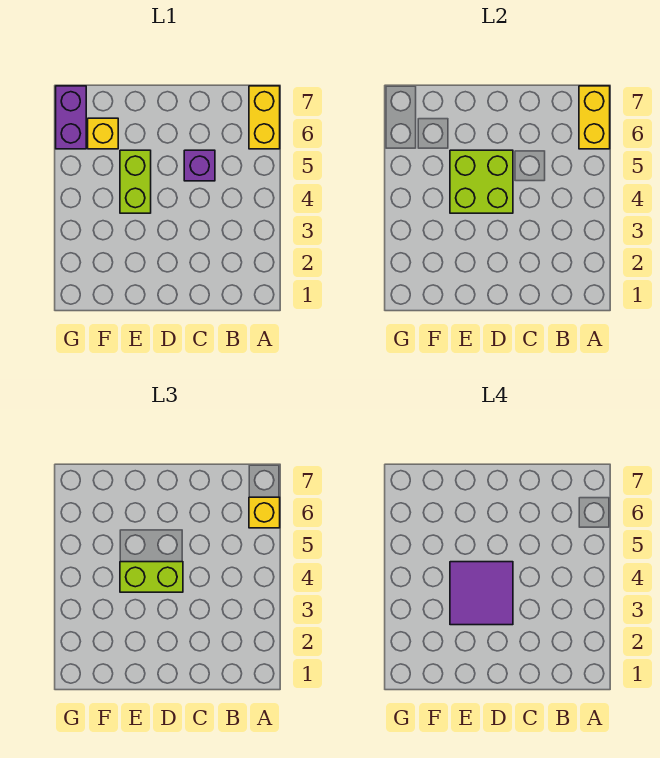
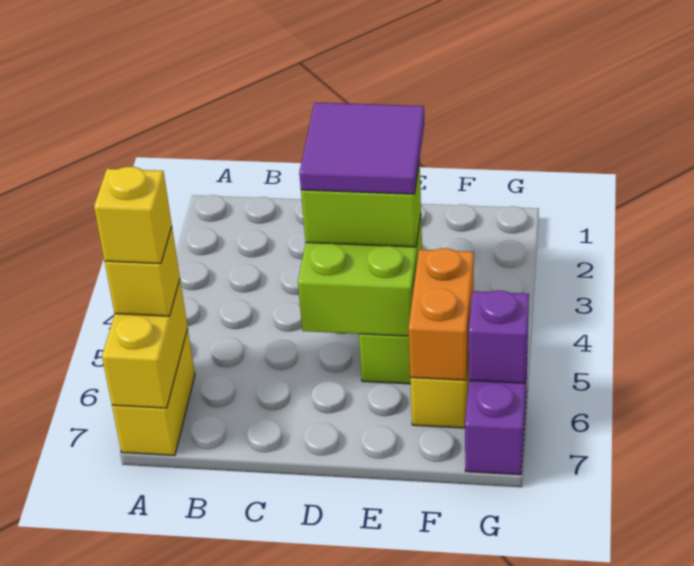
none -> yellow 1x1 brick [94,167,172,264]
purple 1x1 brick [184,150,215,181] -> purple 1x1 brick moved to [469,290,529,383]
none -> orange 1x2 brick [409,248,474,380]

